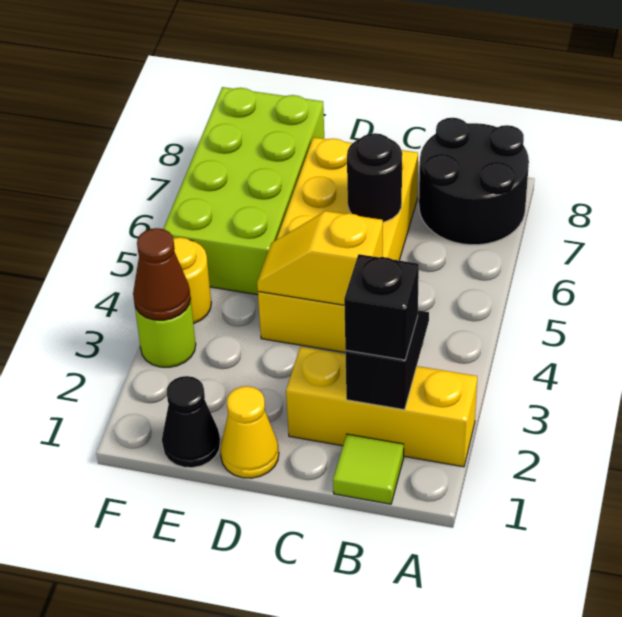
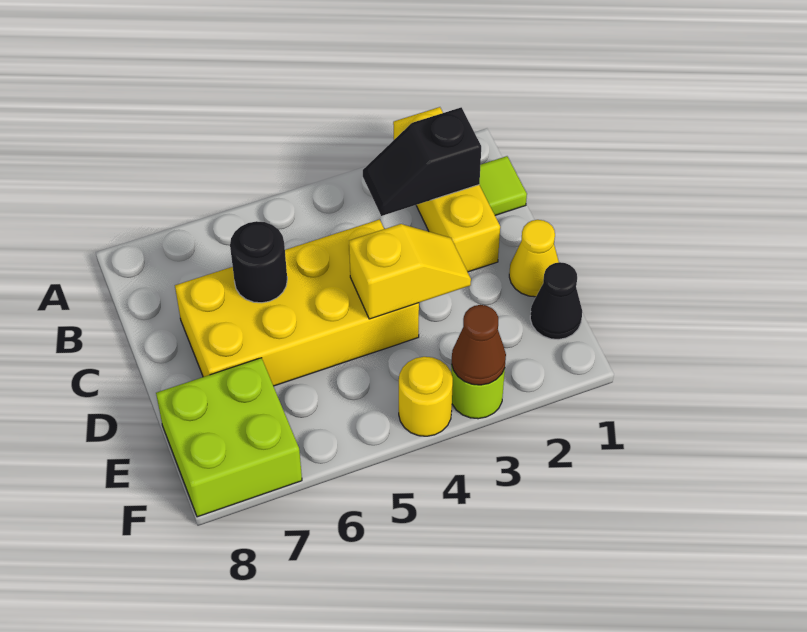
black 2x2 round brick [419,118,529,245] -> none
black 1x1 brick [344,254,419,360] -> none
yellow 1x2 slope [257,211,383,305] -> yellow 1x2 slope turned to [349,224,471,319]
lime 2x4 brick [163,87,324,295] -> lime 2x2 brick [156,358,302,517]

